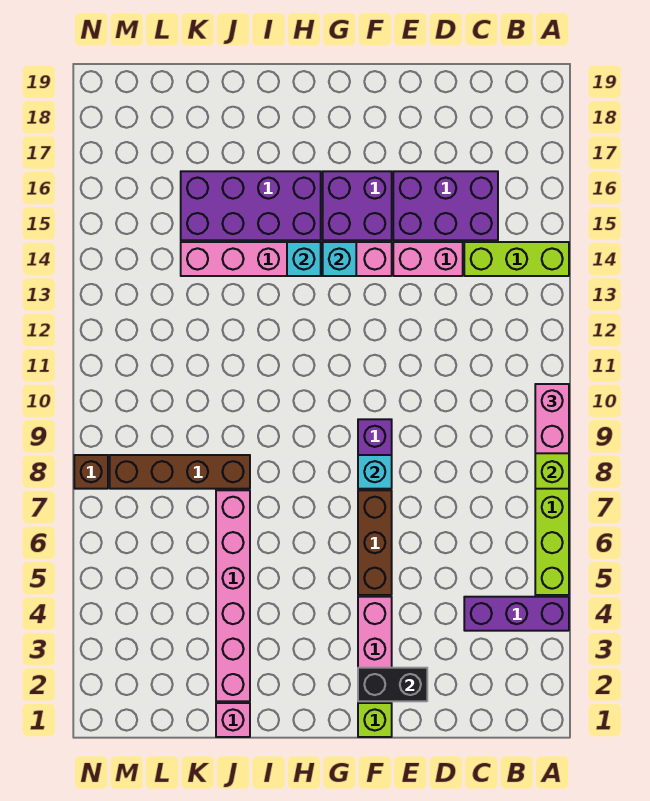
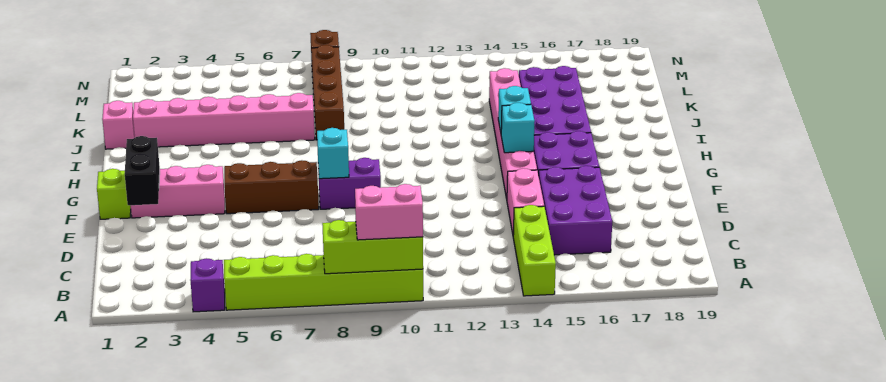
purple 1x3 brick [464,597,569,631] -> purple 1x1 brick [190,258,225,312]

